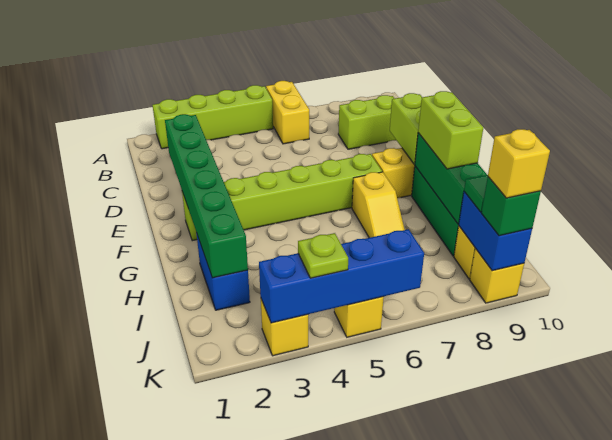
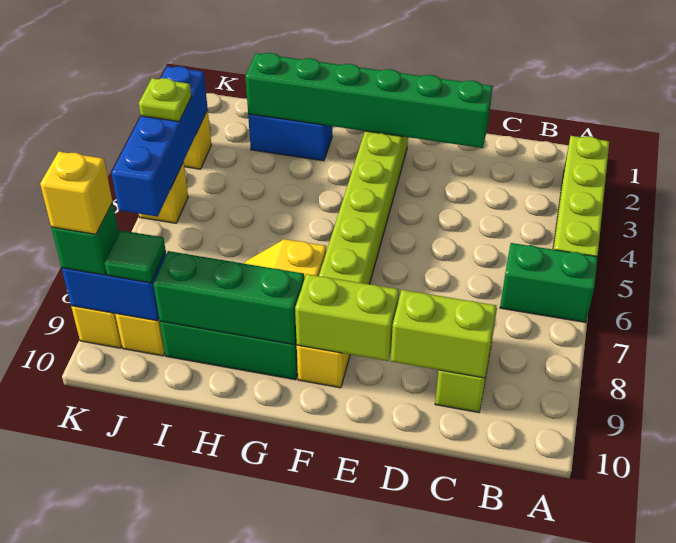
yellow 1x2 brick [266,81,309,144] -> green 1x2 brick [500,243,598,322]
lime 1x2 brick [418,91,483,169] -> lime 1x2 brick moved to [391,290,496,378]

